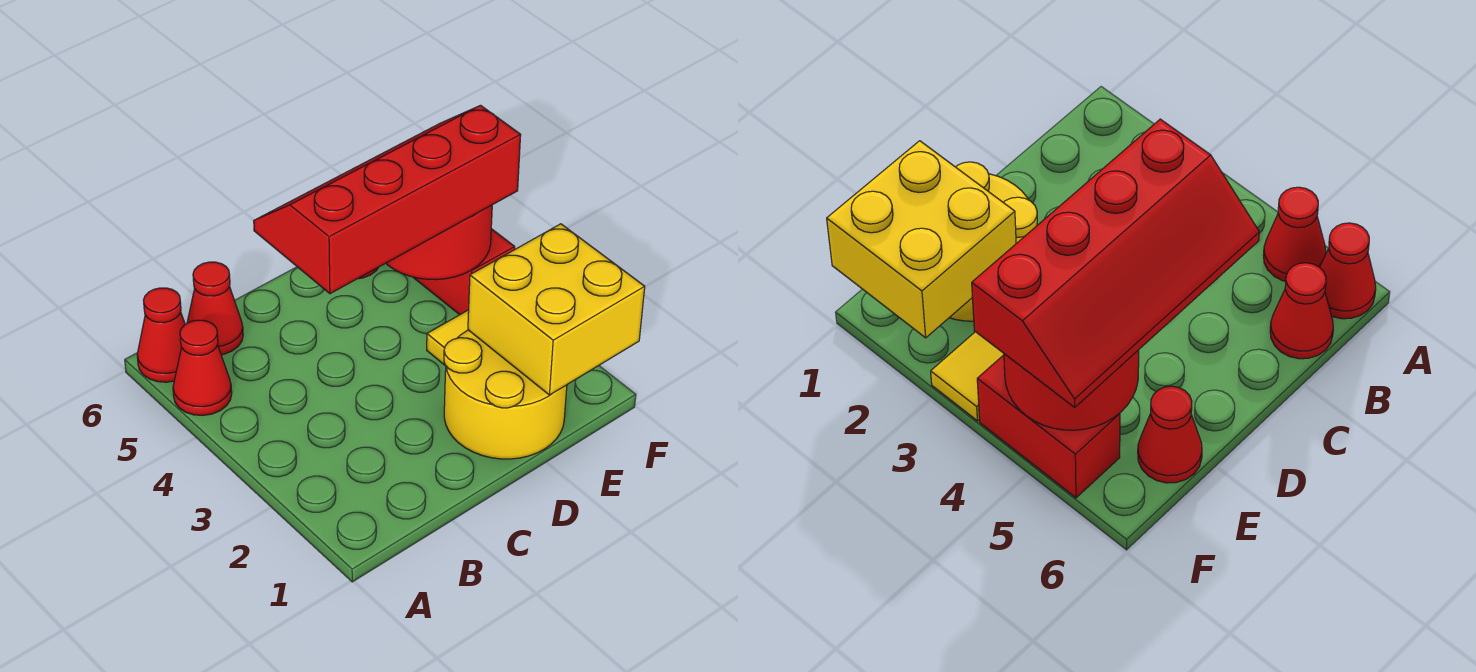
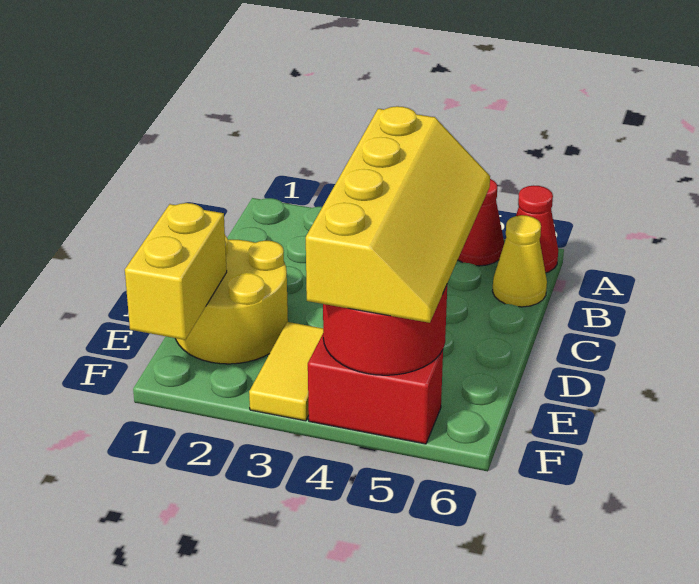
red 1x1 cone [187,262,243,355] -> yellow 1x1 cone [492,215,547,307]
red 2x4 slope [254,105,521,294] -> yellow 2x4 slope [306,106,490,323]
yellow 2x2 brick [468,224,645,395] -> yellow 1x2 brick [125,203,227,340]
red 1x1 cone [1138,386,1202,483] -> none

